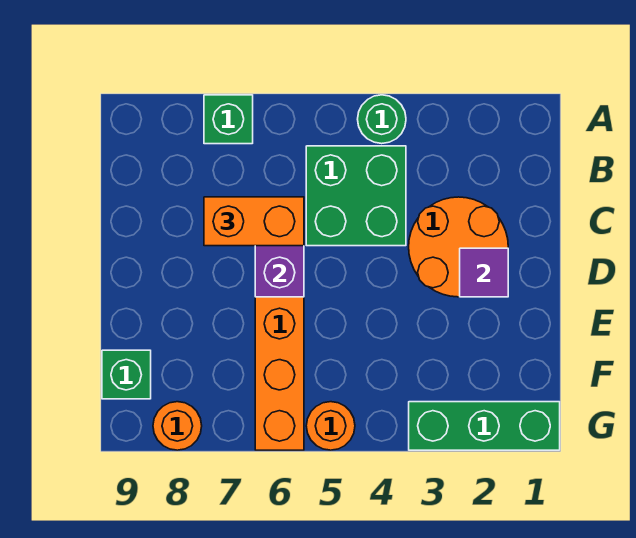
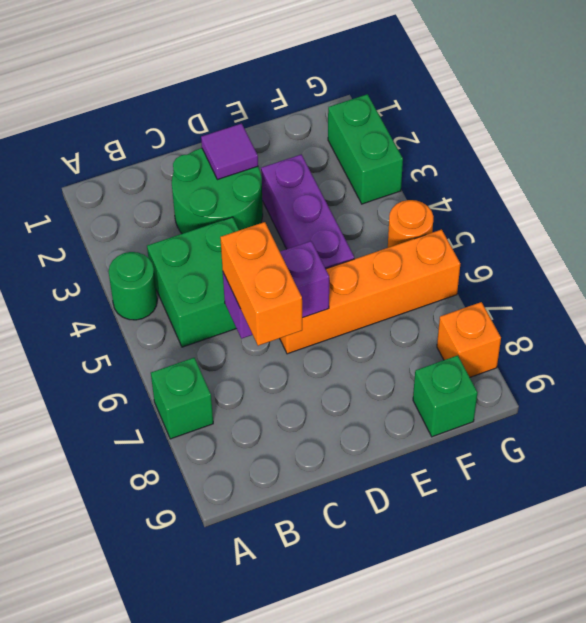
orange 2x2 round brick [409,197,508,297] -> green 2x2 round brick [172,148,263,234]
none -> purple 1x3 brick [261,154,354,269]
green 1x3 brick [409,402,560,450] -> green 1x2 brick [328,94,403,204]
orange 1x1 round brick [153,402,202,450] -> orange 1x1 brick [437,302,501,377]

